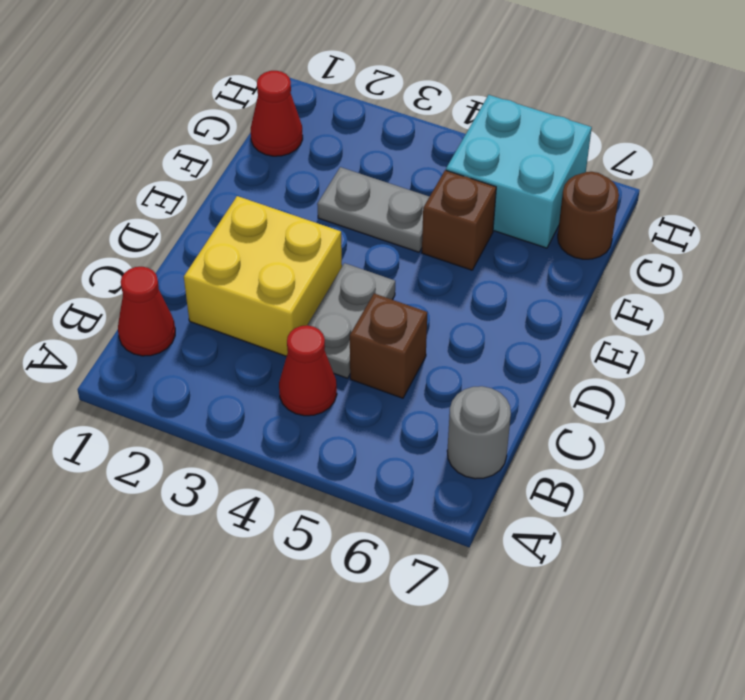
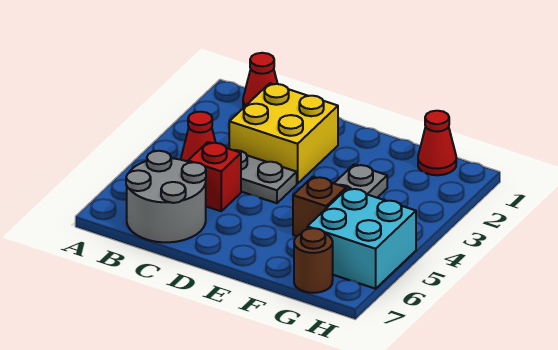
grey 1x1 round brick [447,386,511,479] -> grey 2x2 round brick [126,151,206,242]
brown 1x1 brick [350,294,427,398] -> red 1x1 brick [188,142,241,211]

